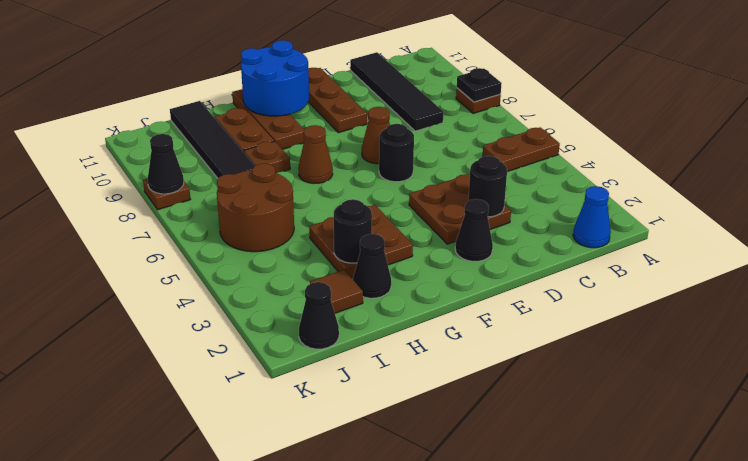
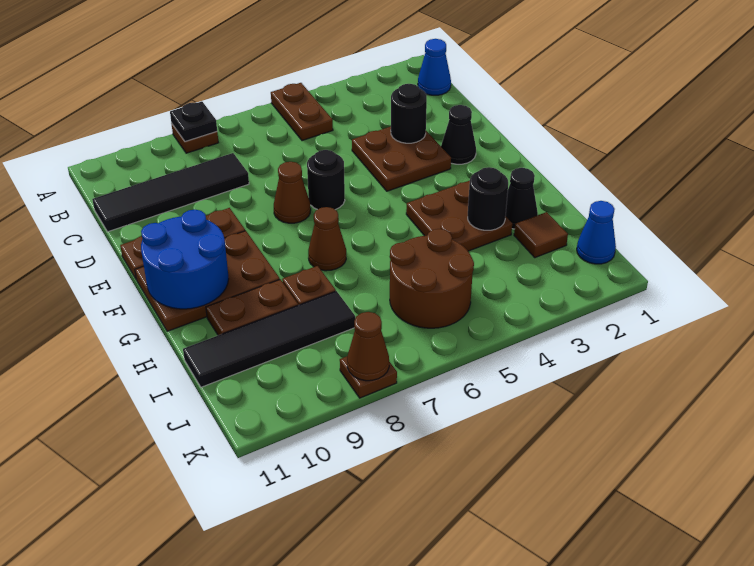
brown 1x3 plate [232,89,304,149] -> brown 2x3 plate [135,231,280,331]
black 1x1 cone [299,282,339,349] -> blue 1x1 cone [577,201,616,264]
black 1x1 cone [148,134,184,194] -> brown 1x1 cone [347,312,389,381]

